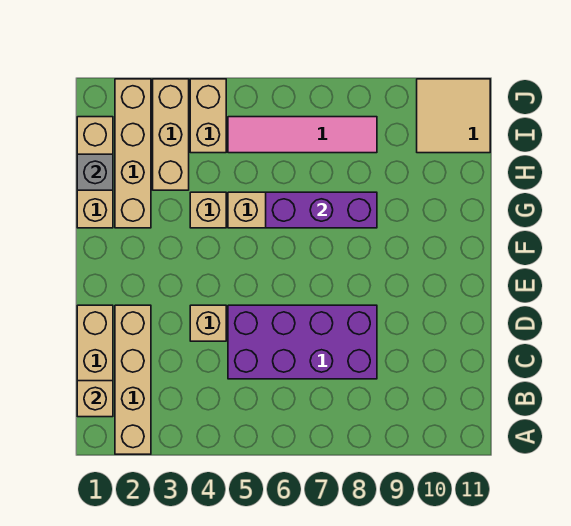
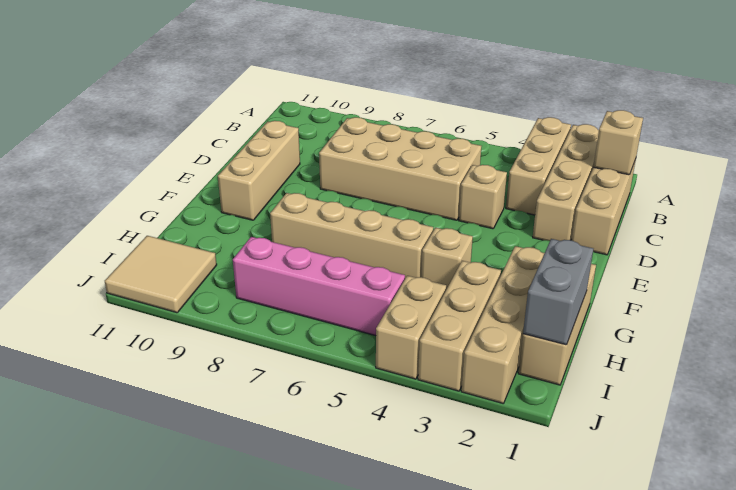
none -> tan 1x3 brick [506,117,571,215]
purple 2x4 brick [228,305,377,379] -> tan 2x4 brick [319,117,482,220]
none -> tan 1x3 brick [218,121,300,220]
purple 1x3 brick [266,192,377,228] -> none
grey 1x1 brick [77,154,113,190] -> grey 1x2 brick [523,239,593,345]
pink 1x4 tile [228,117,377,153] -> pink 1x4 brick [233,237,405,336]

